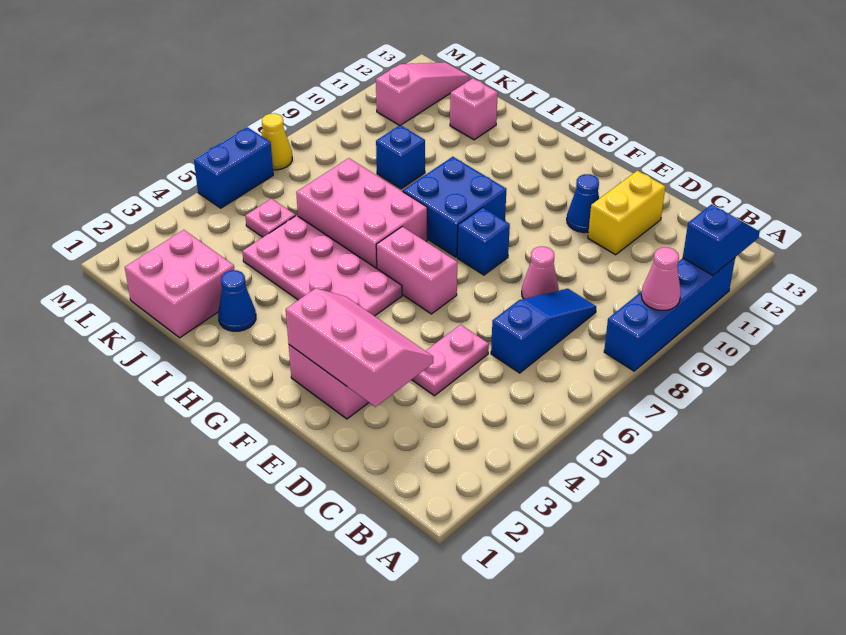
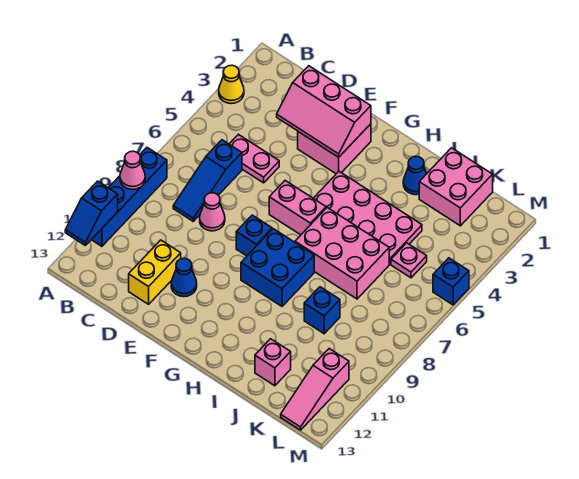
pink 1x2 plate [412,325,489,396] -> pink 1x2 plate turned to [230,134,279,183]
blue 1x2 brick [194,127,273,208] -> blue 1x1 brick [433,258,469,305]
yellow 1x1 cone [262,113,292,170] -> yellow 1x1 cone moved to [219,65,244,104]

